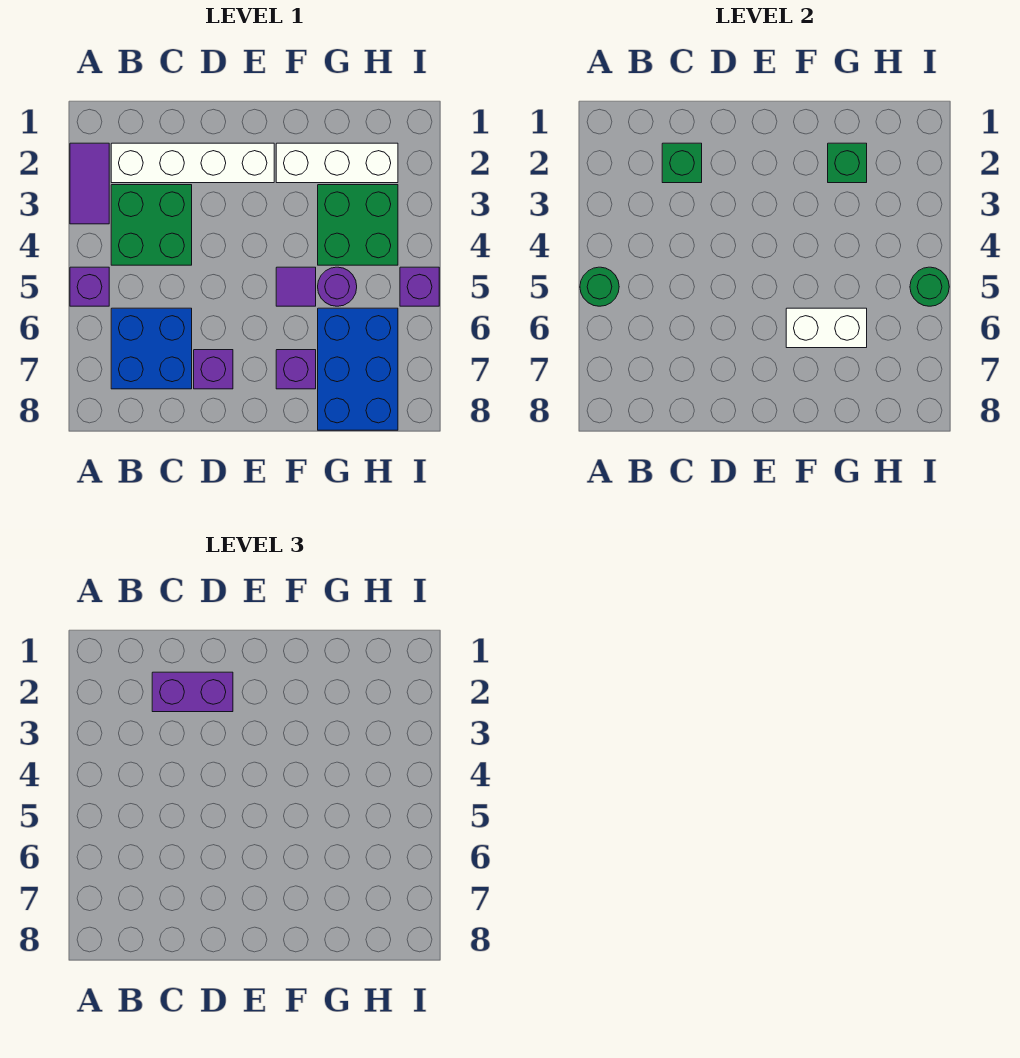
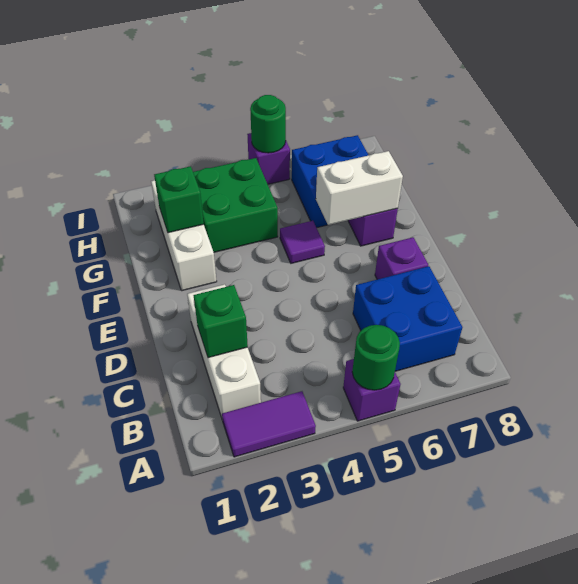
white 1x4 brick [111,143,274,183] -> white 1x3 brick [187,284,261,420]
green 2x2 brick [111,185,192,265] -> none
purple 1x2 brick [152,672,233,712] -> none
white 1x2 brick [786,308,867,348] -> white 1x2 brick turned to [316,151,403,225]
purple 1x1 round brick [318,267,357,306] -> none
blue 2x3 brick [318,308,398,430] -> blue 2x2 brick [292,135,368,228]

